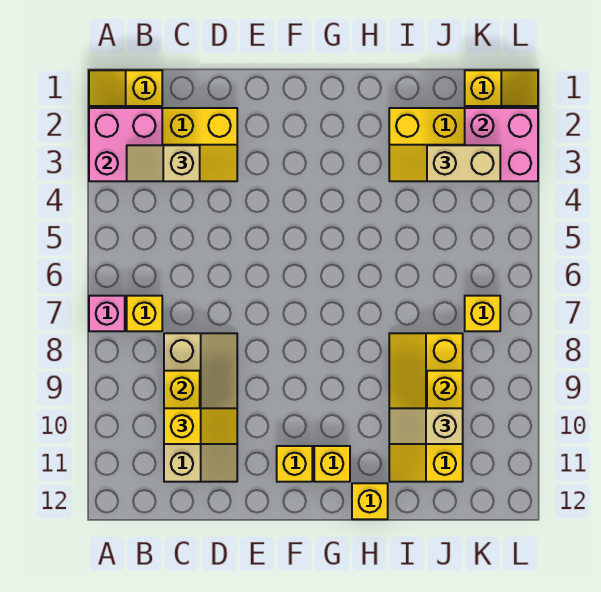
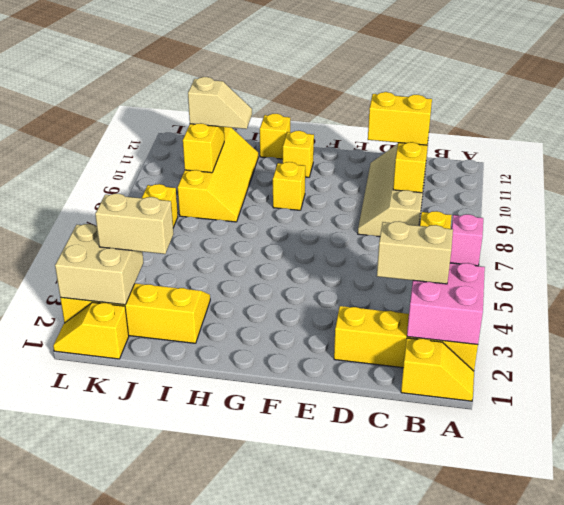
tan 1x2 slope [127,145,200,181] -> tan 1x2 brick [377,221,453,284]
yellow 1x2 slope [164,408,237,444] -> yellow 1x2 brick [368,92,432,145]
yellow 1x1 brick [277,446,312,482] -> yellow 1x1 brick moved to [273,162,305,210]
pink 2x2 brick [465,108,538,181] -> tan 2x2 brick [55,224,144,305]

